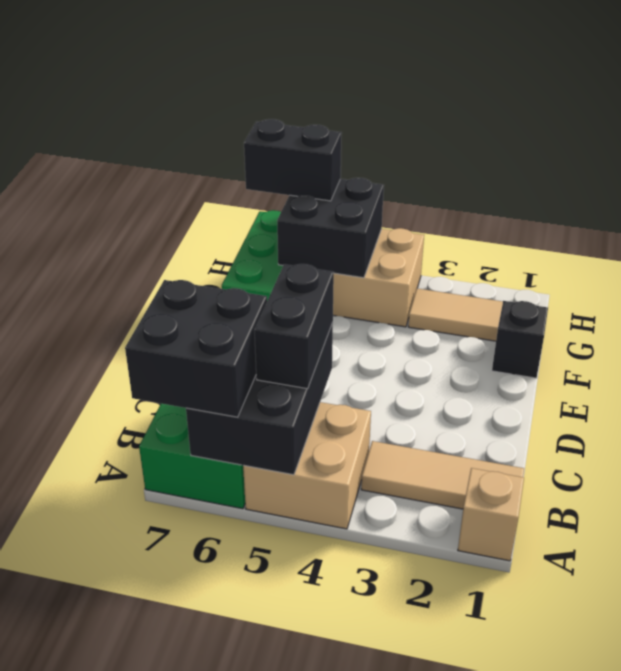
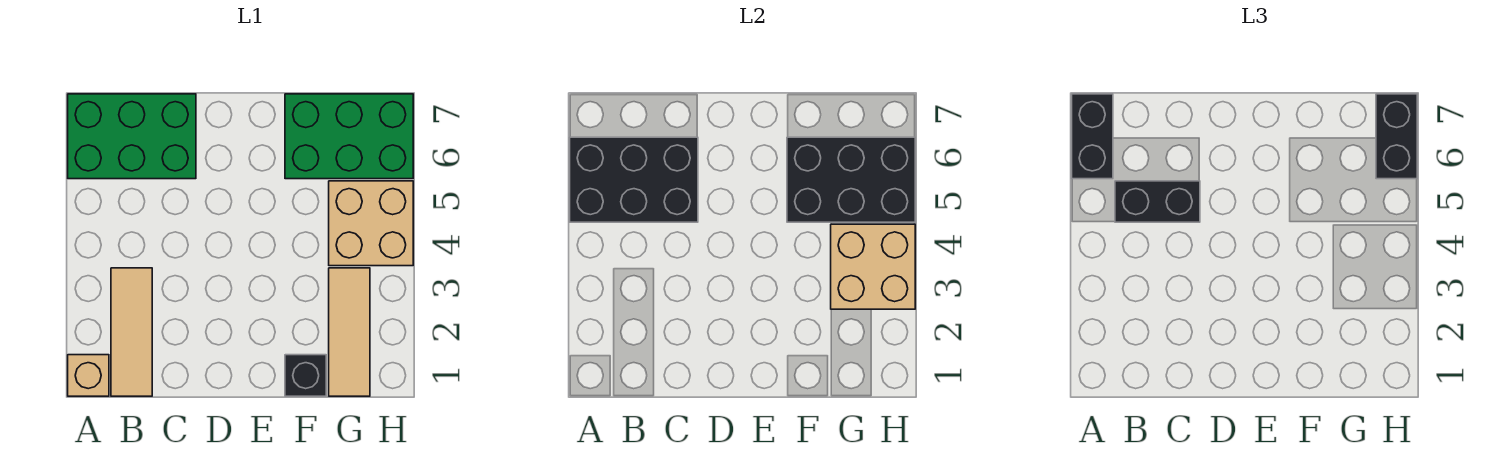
tan 2x2 brick [243,402,371,529] -> tan 2x2 brick moved to [831,224,915,309]
black 2x2 brick [125,280,267,417] -> black 1x2 brick [1072,94,1113,179]
black 2x2 brick [277,178,384,278] -> black 2x3 brick [787,137,915,222]

